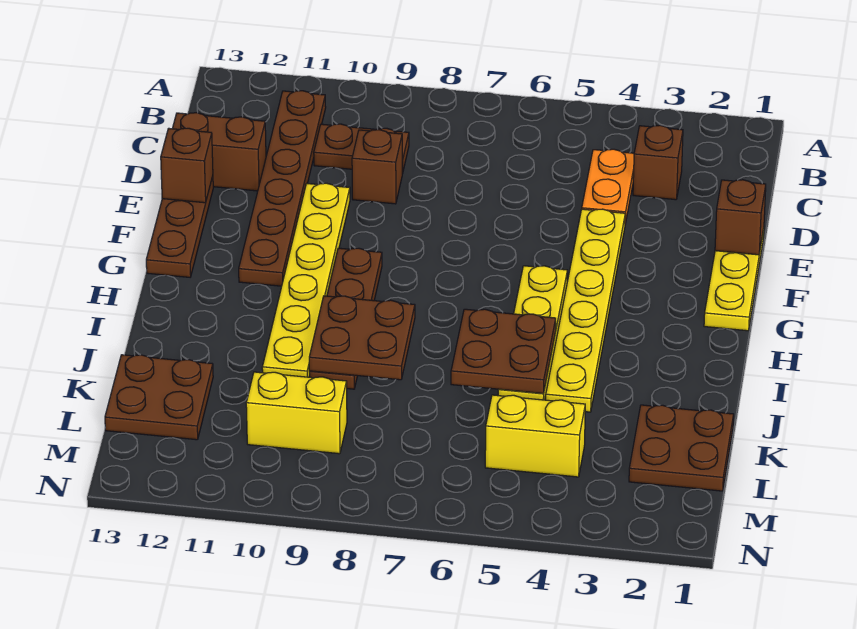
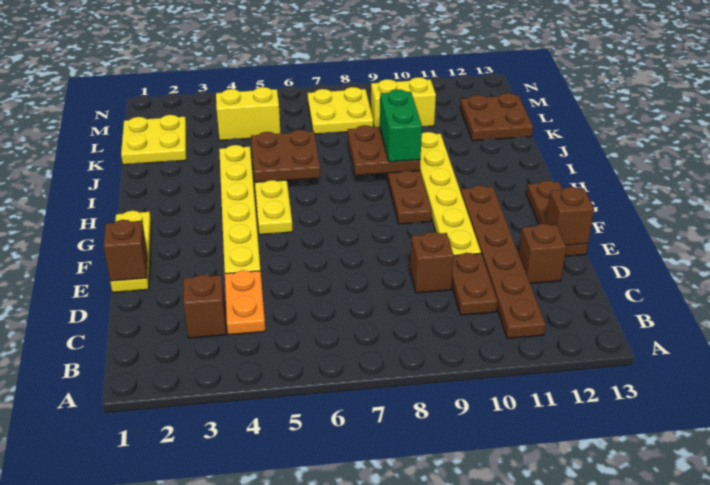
brown 1x2 plate [314,124,409,174] -> brown 1x2 plate turned to [452,253,498,315]
brown 1x2 brick [172,113,266,191] -> brown 1x1 brick [519,224,566,283]
none -> green 1x2 brick [380,89,422,162]
brown 2x2 plate [629,405,734,491] -> yellow 2x2 plate [121,115,186,165]
none -> yellow 2x2 plate [308,87,373,134]

